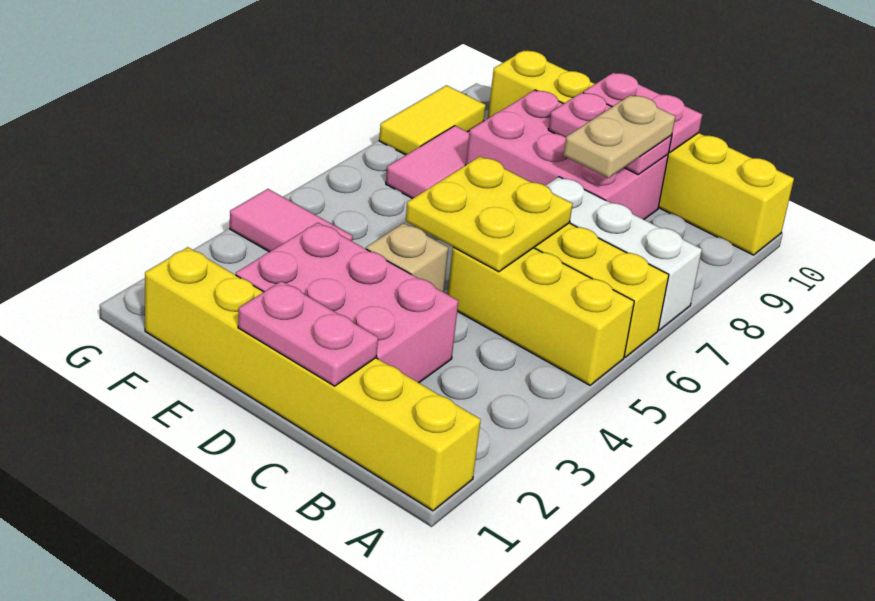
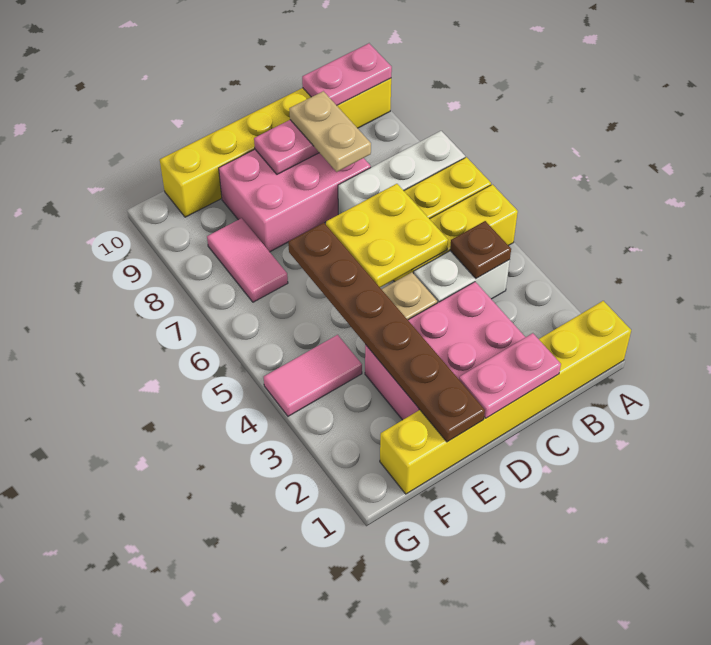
none -> white 1x2 brick [414,251,510,303]
none -> brown 1x1 plate [450,221,511,278]
pink 1x2 plate [583,73,702,152] -> pink 1x2 plate moved to [302,43,392,105]
none -> brown 1x6 plate [288,223,485,442]
yellow 1x2 tile [379,85,486,155] -> none

